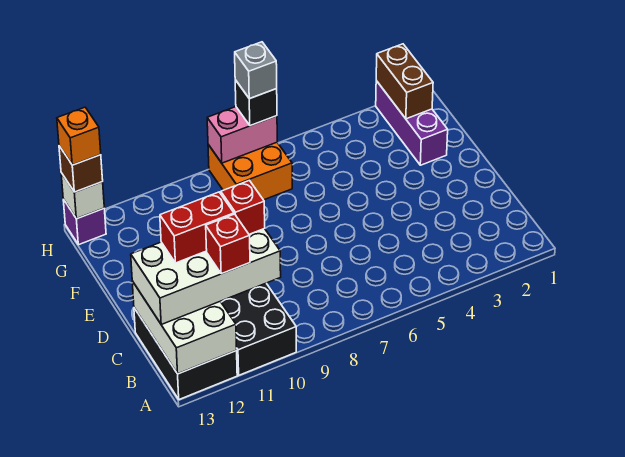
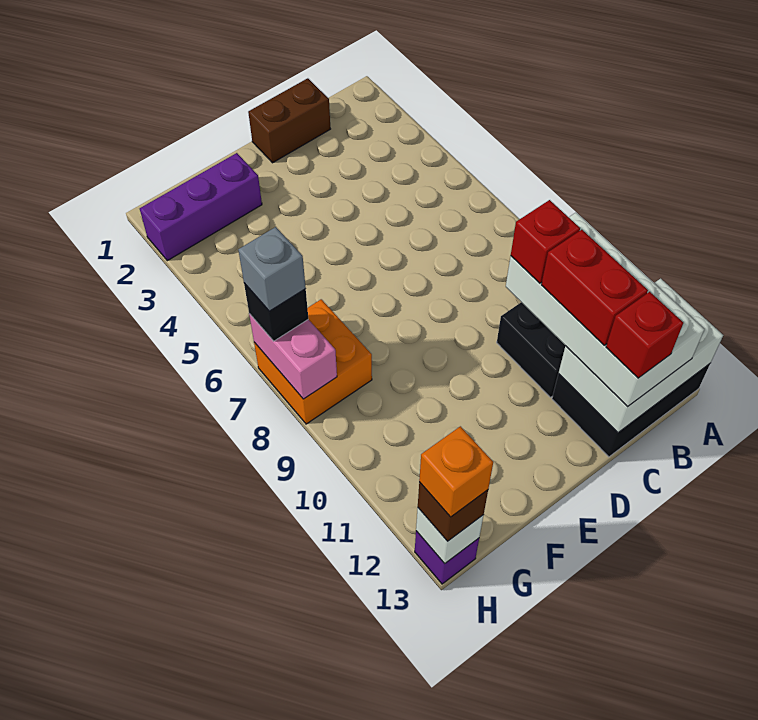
red 1x1 brick [206,214,250,274] -> red 1x1 brick moved to [606,292,683,378]
brown 1x2 brick [376,44,433,119] -> brown 1x2 brick moved to [248,78,330,163]

